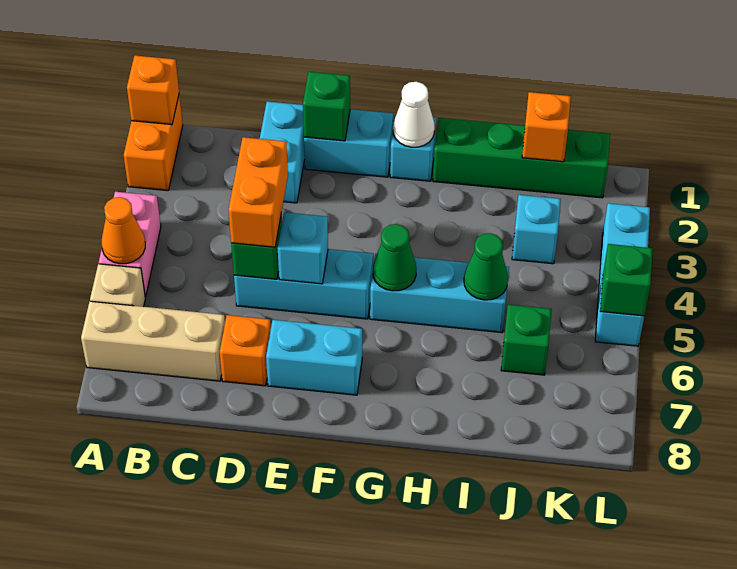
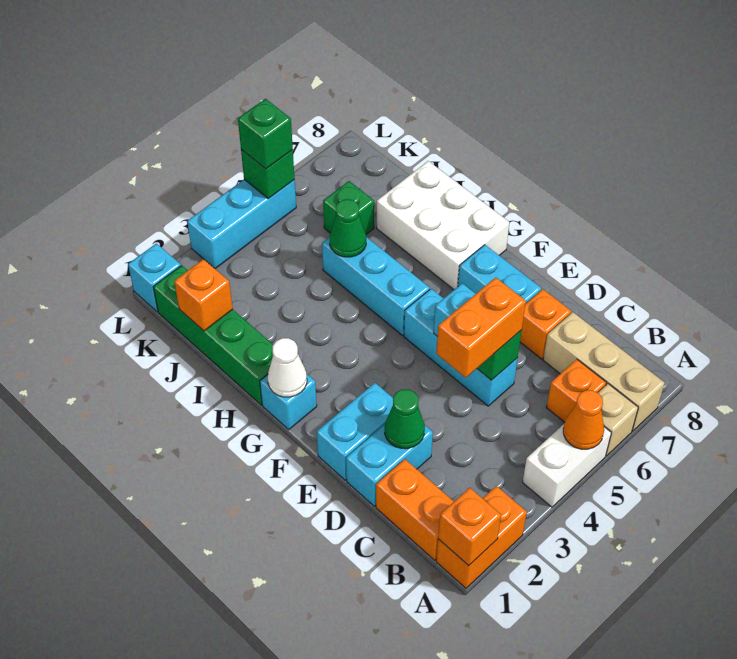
pink 1x2 brick [99,192,161,297] -> white 1x2 brick [522,424,611,507]
none -> orange 1x2 brick [376,459,454,560]
none -> orange 1x1 brick [546,359,606,422]
cyan 1x2 brick [304,109,393,177] -> cyan 1x2 brick turned to [317,383,393,480]
green 1x1 brick [303,72,350,141] -> green 1x1 brick moved to [238,99,293,169]
green 1x1 cone [373,224,416,291] -> green 1x1 cone moved to [385,389,425,449]
none -> white 2x3 brick [377,161,510,289]
cyan 1x1 brick [512,195,561,264] -> cyan 1x1 brick moved to [128,243,181,312]

